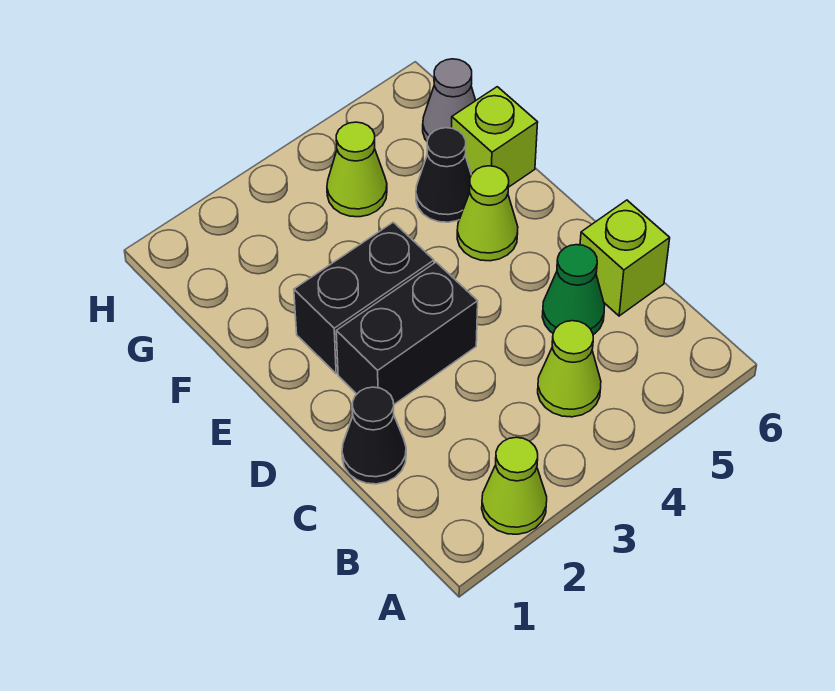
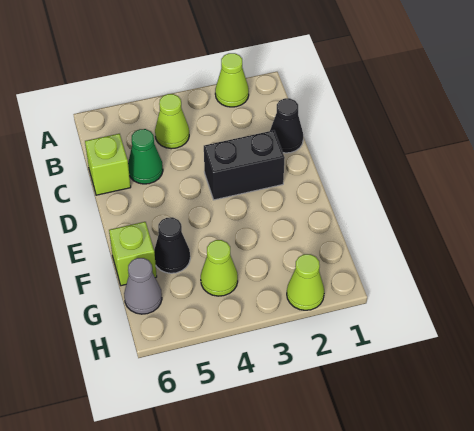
black 1x2 brick [294,222,434,374] -> none
lime 1x1 cone [457,166,518,261] -> lime 1x1 cone moved to [287,254,324,310]

